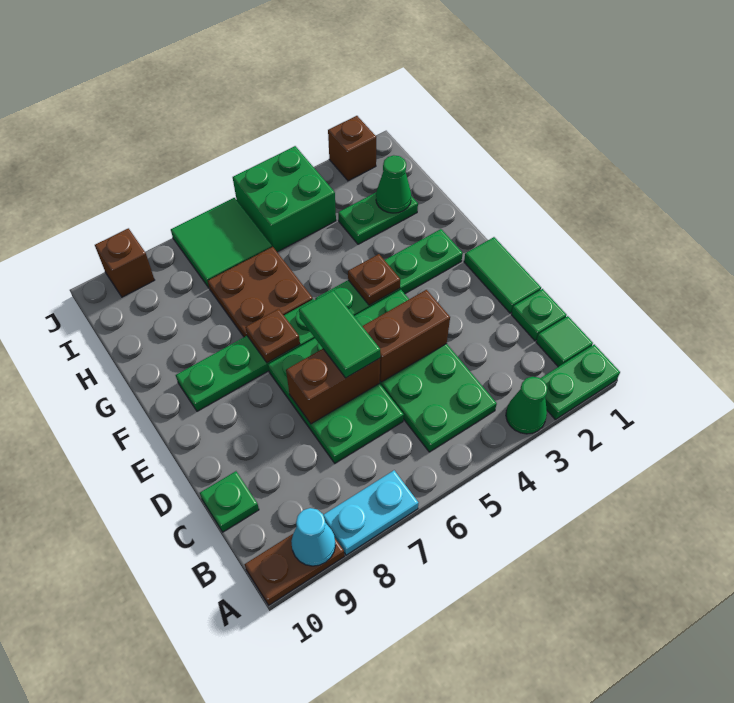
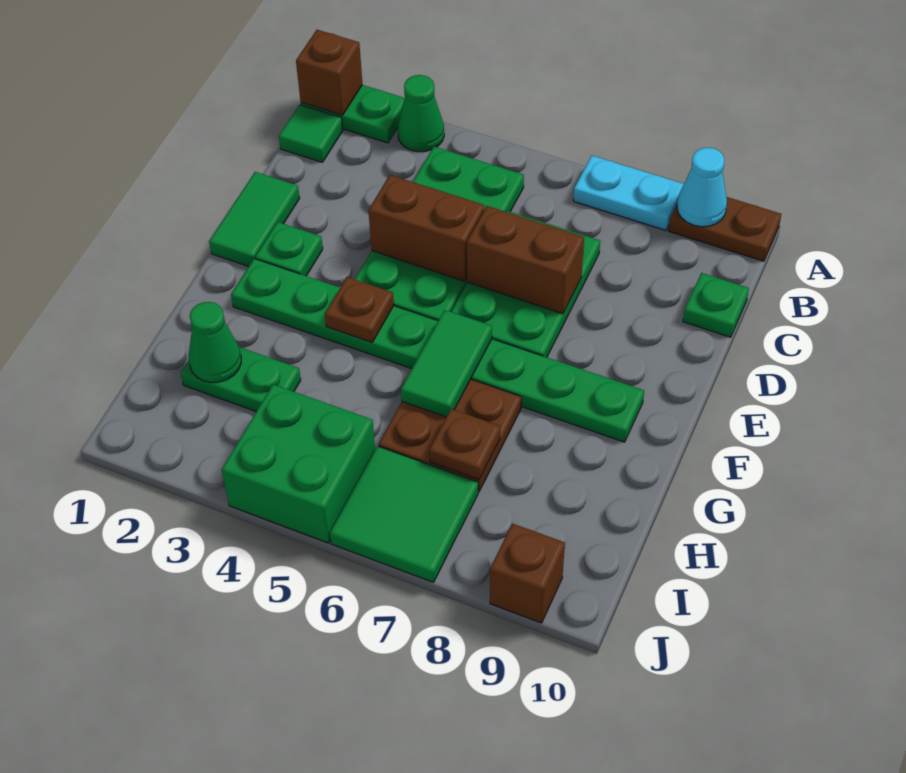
green 1x1 plate [511,289,567,341] -> green 1x1 plate moved to [255,222,323,276]
green 1x2 tile [299,290,380,378] -> green 1x2 tile moved to [401,310,492,417]
brown 1x1 plate [245,309,300,363] -> brown 1x1 plate moved to [429,409,500,479]
brown 1x1 brick [328,116,376,181] -> brown 1x1 brick moved to [296,30,362,115]

